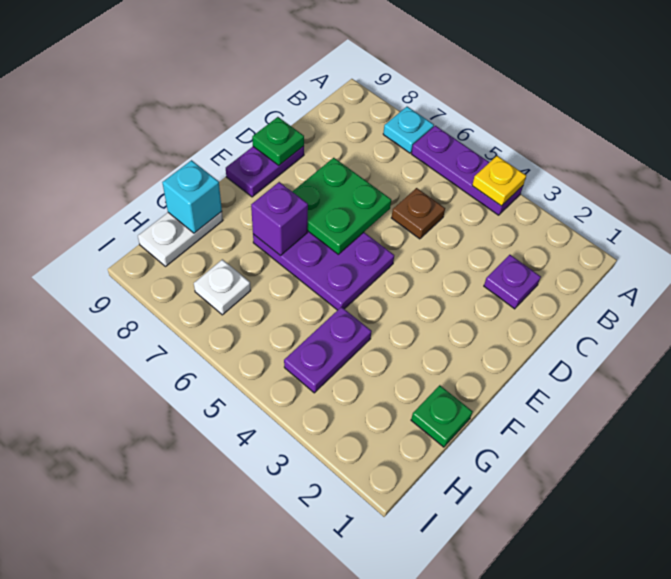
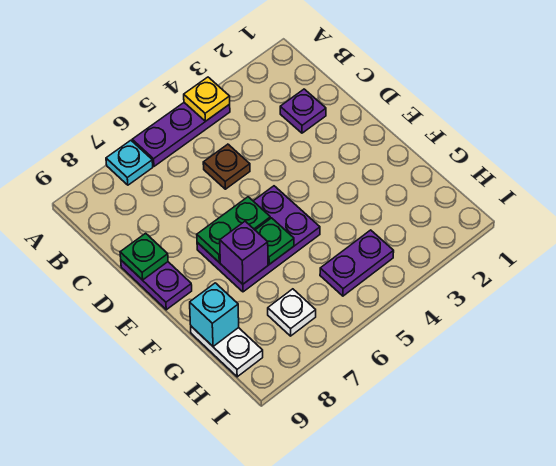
green 2x2 plate [292,158,391,254] -> green 1x2 plate [197,197,270,262]
green 1x1 plate [411,385,473,447] -> green 1x1 plate moved to [255,218,294,264]
purple 1x2 plate [284,307,372,393] -> purple 1x2 plate turned to [320,230,394,296]

